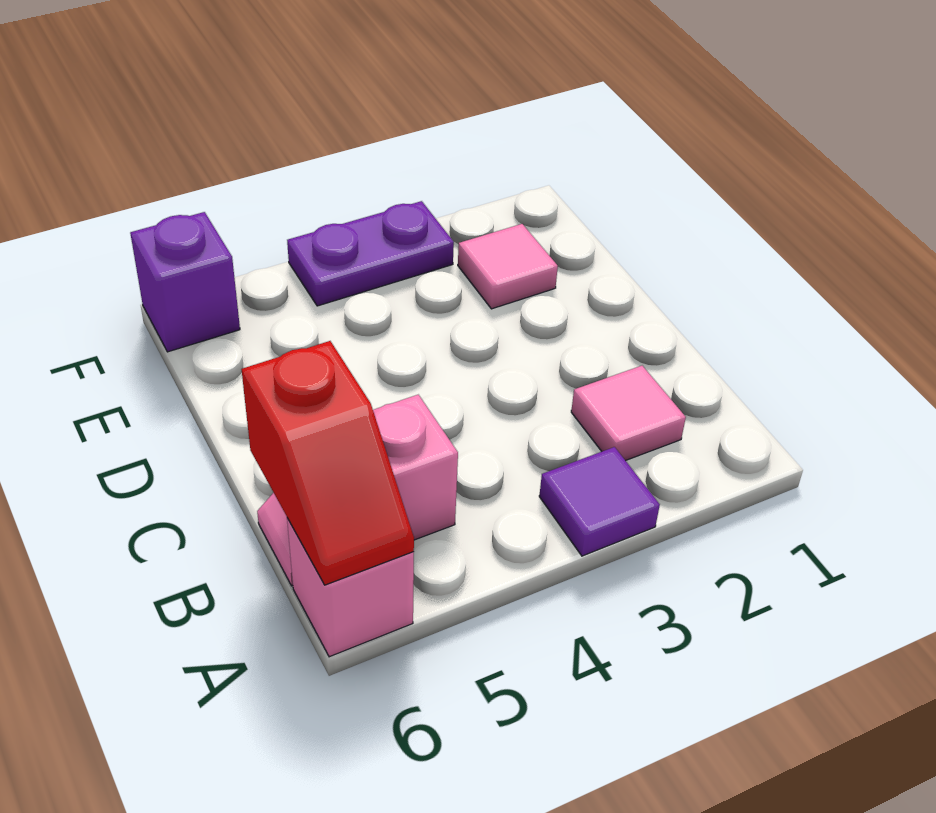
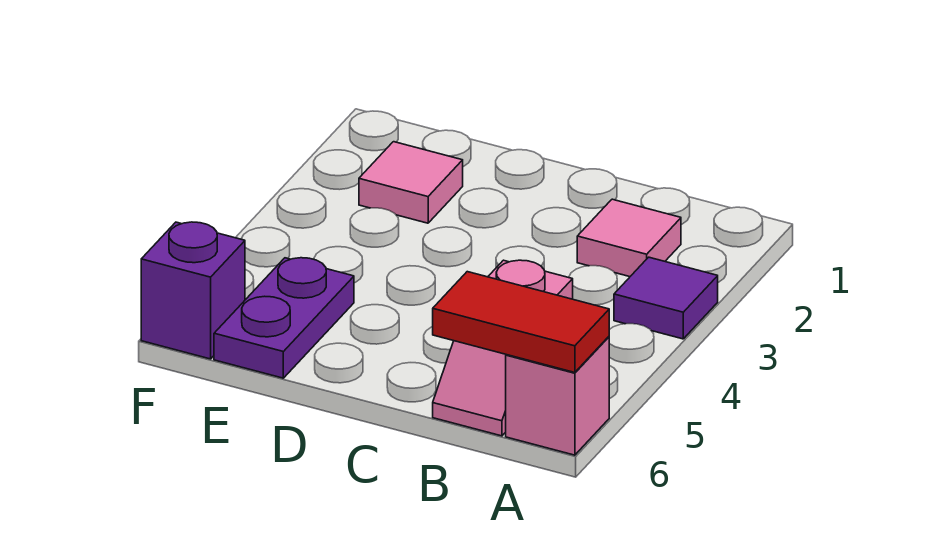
red 1x2 slope [242,341,414,585] -> red 1x2 tile [433,272,609,373]
purple 1x2 plate [287,201,454,306] -> purple 1x2 plate moved to [214,258,354,378]

